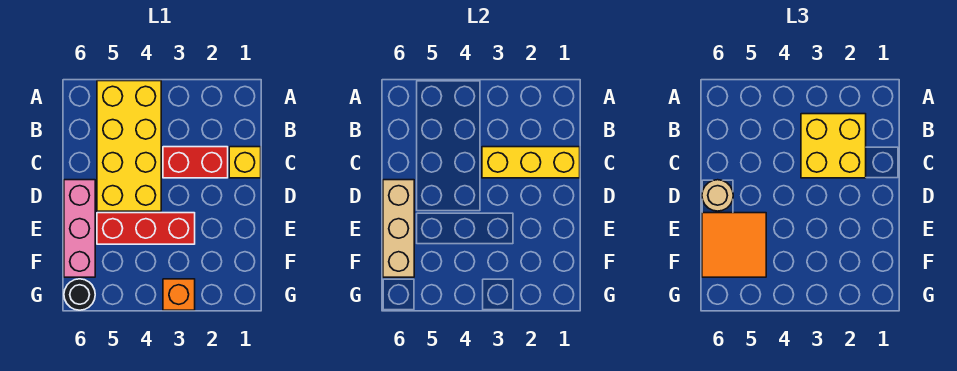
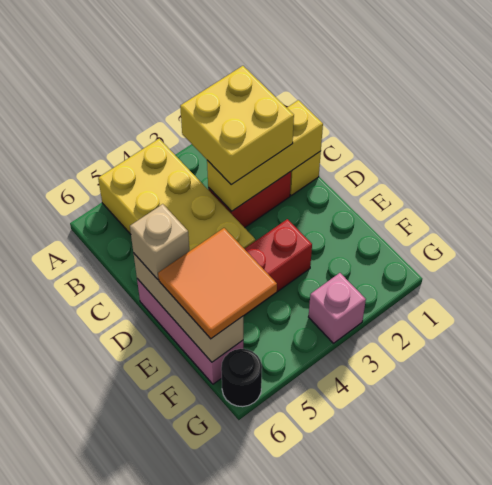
tan 1x1 round brick [702,180,733,211] -> tan 1x1 brick [130,204,189,279]
orange 1x1 brick [163,279,195,310] -> pink 1x1 brick [309,273,366,343]

